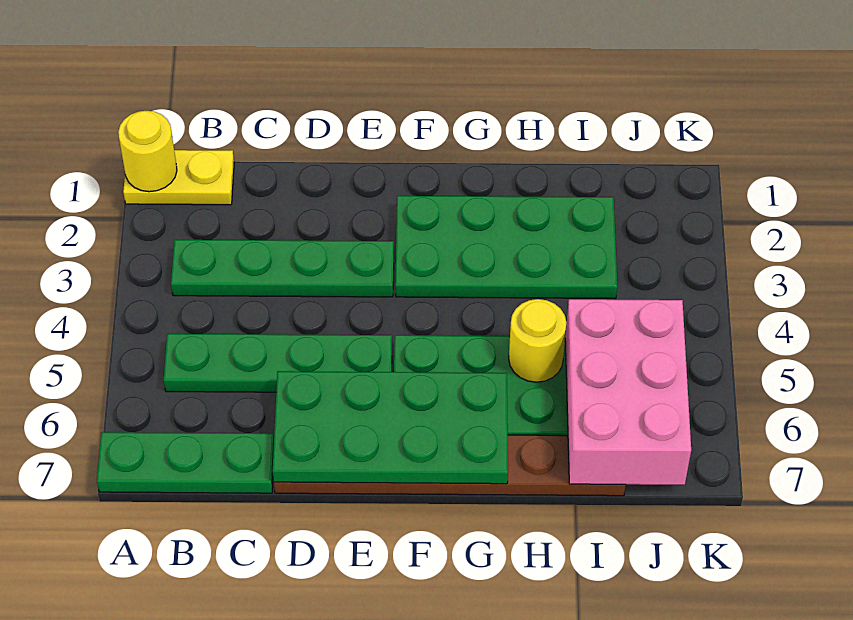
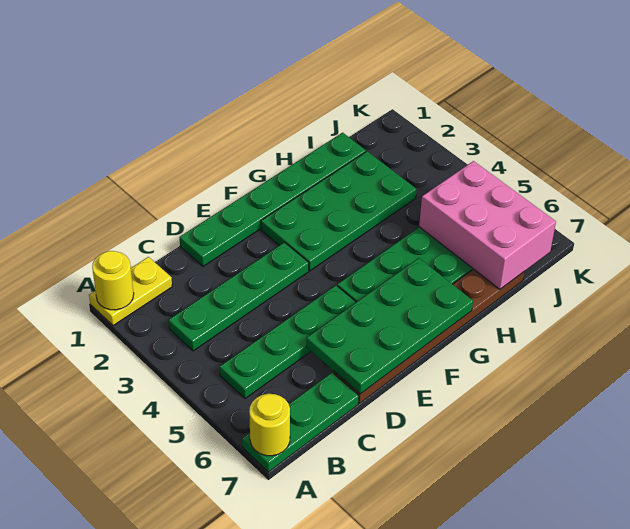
none -> green 1x6 plate [179,133,366,266]
yellow 1x1 round brick [509,299,567,382] -> yellow 1x1 round brick moved to [249,394,290,456]

